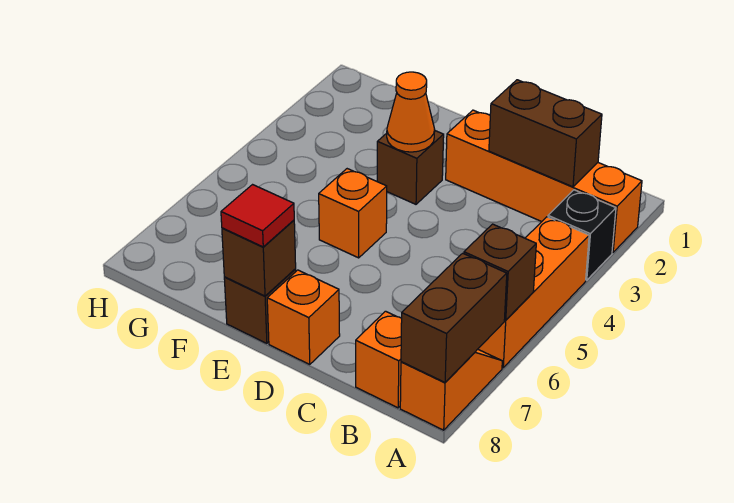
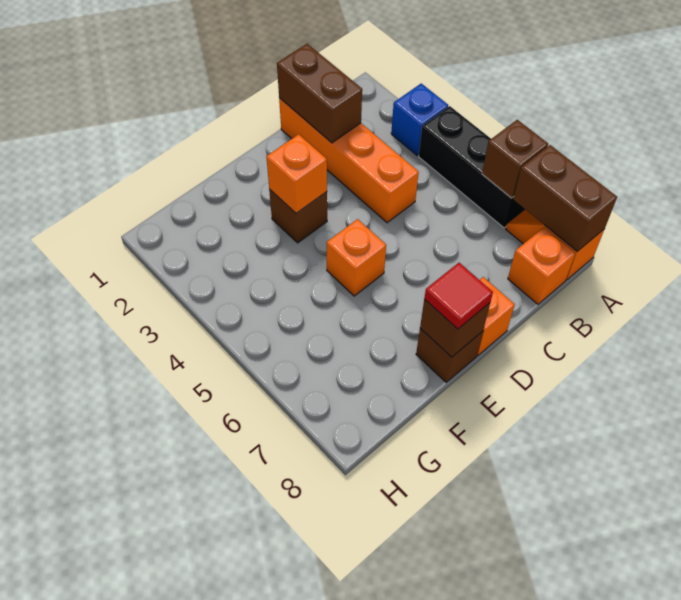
orange 1x4 brick [446,110,642,253] -> orange 1x4 brick turned to [279,98,419,223]
black 1x1 brick [548,190,616,280] -> blue 1x1 brick [391,84,448,155]
orange 1x3 brick [478,217,589,368] -> black 1x3 brick [419,106,525,228]
brown 1x2 brick [489,80,602,187] -> brown 1x2 brick turned to [277,44,362,143]
orange 1x1 cone [387,72,435,152] -> orange 1x1 brick [266,134,327,213]

